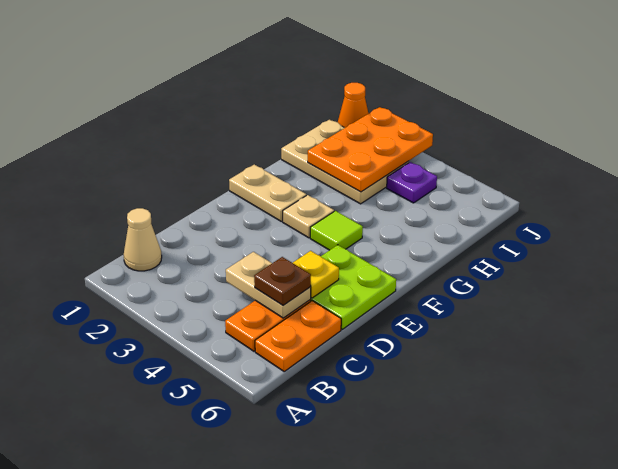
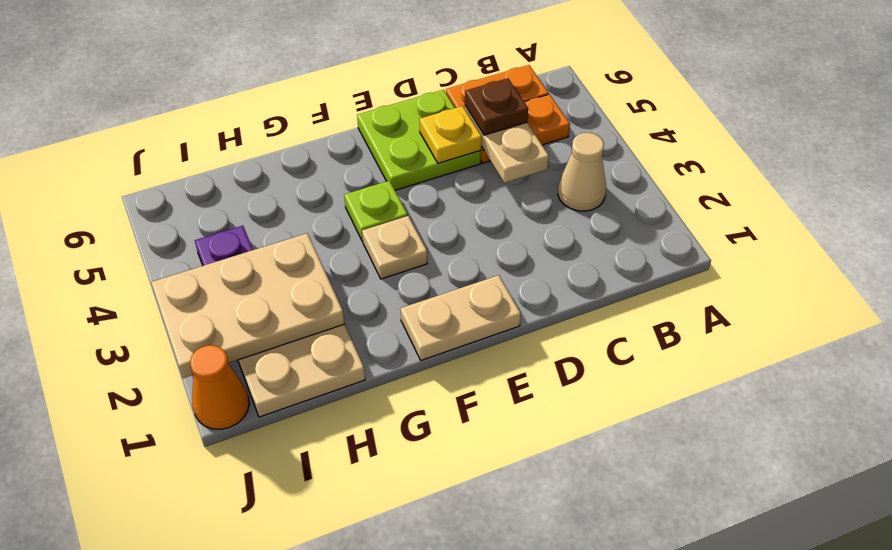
tan 1x1 cone [124,208,162,271] -> tan 1x1 cone moved to [558,133,606,211]
tan 1x2 plate [229,164,306,221] -> tan 1x2 plate turned to [401,275,521,360]
lime 1x1 tile [310,211,363,250] -> lime 1x1 plate [344,181,408,241]
orange 2x3 plate [308,107,433,192] -> tan 2x3 plate [151,233,345,378]

